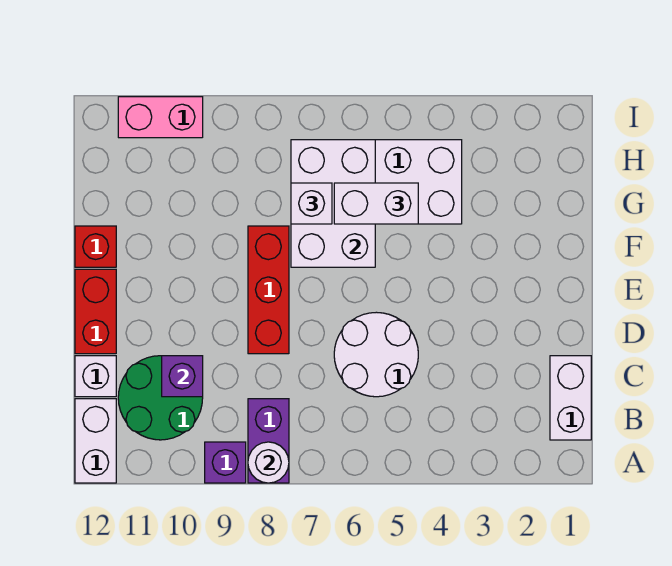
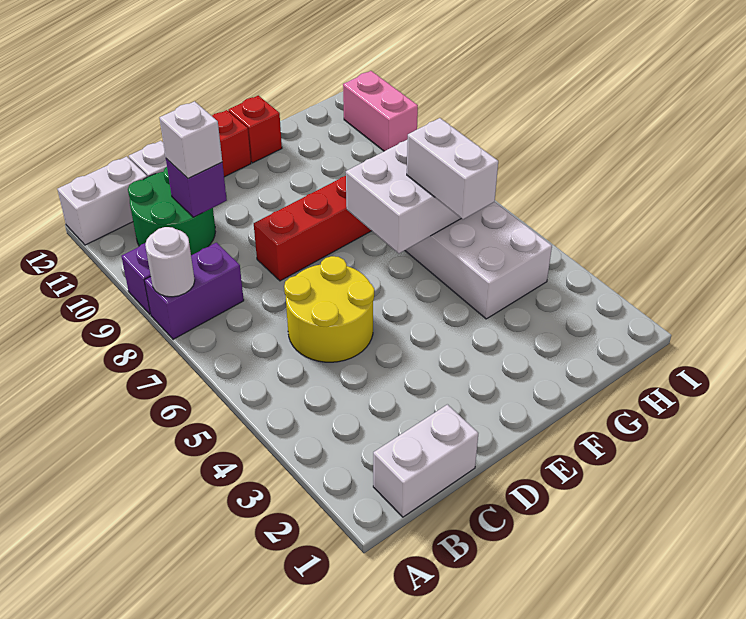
white 2x2 round brick [334,312,418,397] -> yellow 2x2 round brick [284,256,374,362]
white 1x1 brick [291,183,332,224] -> white 1x1 brick moved to [160,101,222,179]

